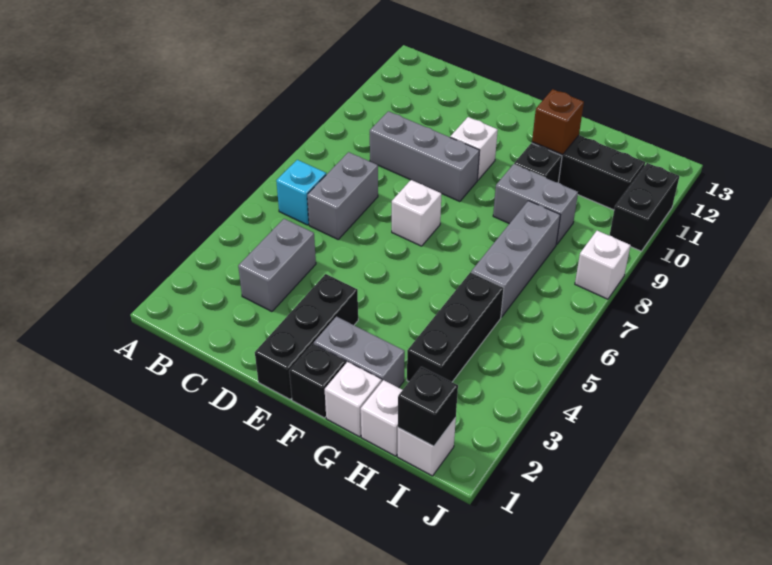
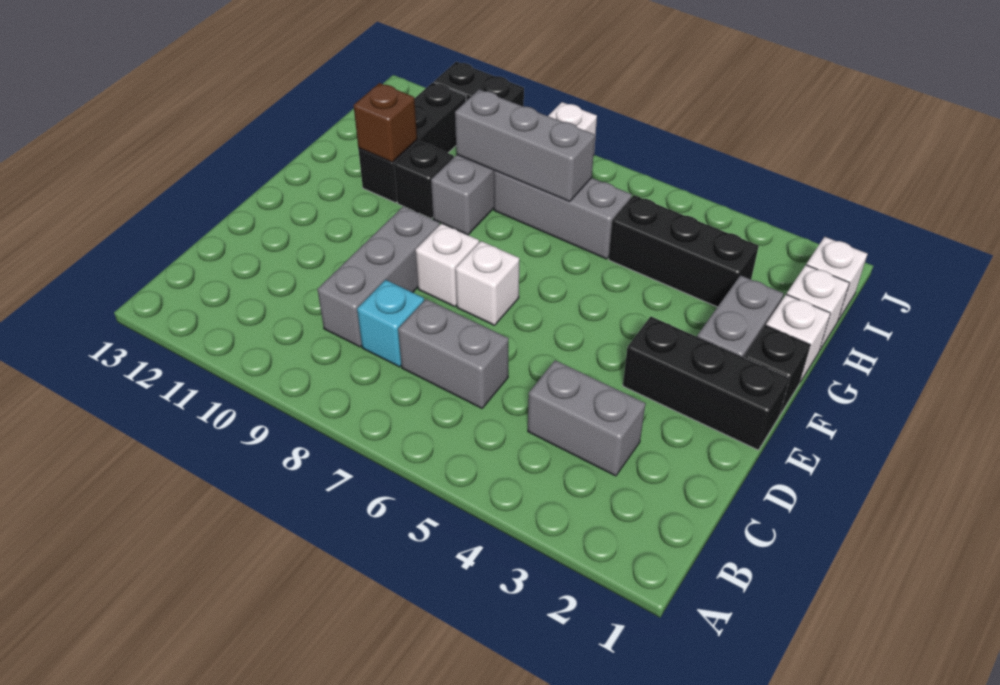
cyan 1x1 brick [276,160,326,225] -> cyan 1x1 brick moved to [357,280,424,367]
white 1x1 brick [450,117,498,180] -> white 1x1 brick moved to [416,223,479,307]
none -> grey 1x3 brick [455,89,595,202]
black 1x1 brick [398,367,458,446] -> none

